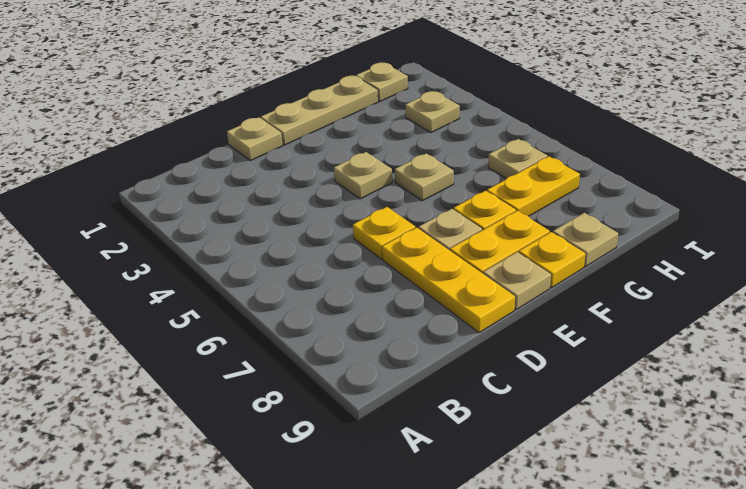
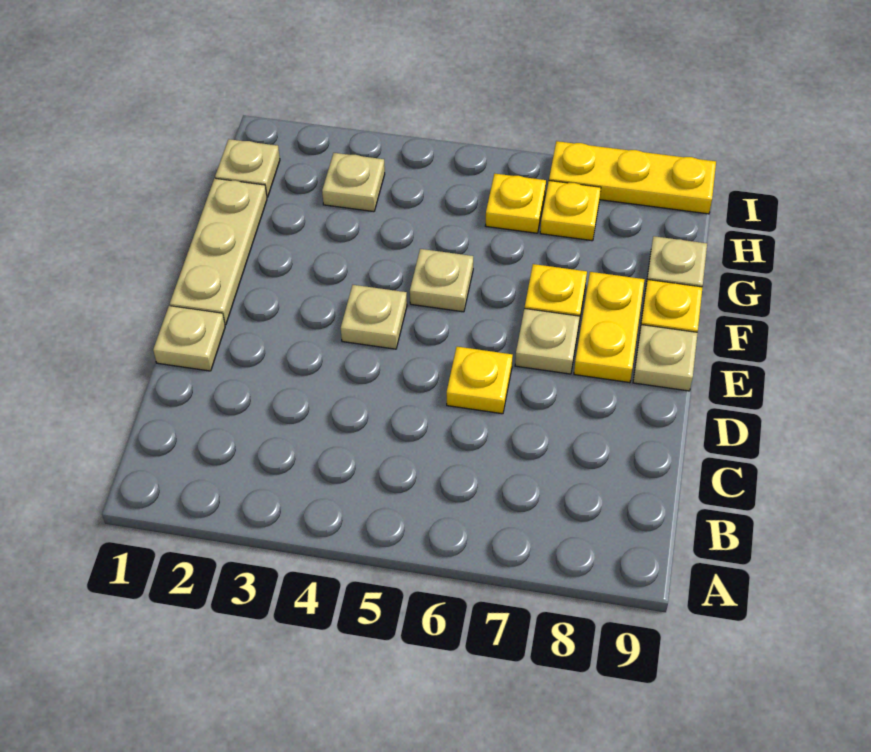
yellow 1x3 plate [382,228,515,333] -> yellow 1x3 plate moved to [549,141,716,214]
yellow 1x2 plate [487,157,580,216] -> yellow 1x1 plate [540,181,601,241]
tan 1x1 plate [488,139,547,178] -> yellow 1x1 plate [486,174,546,233]

